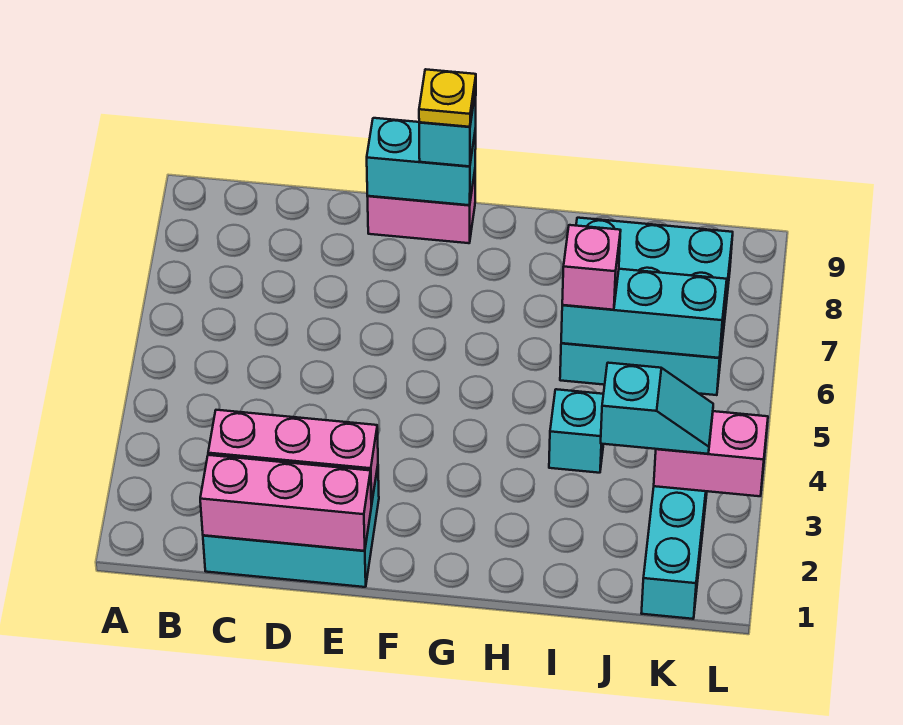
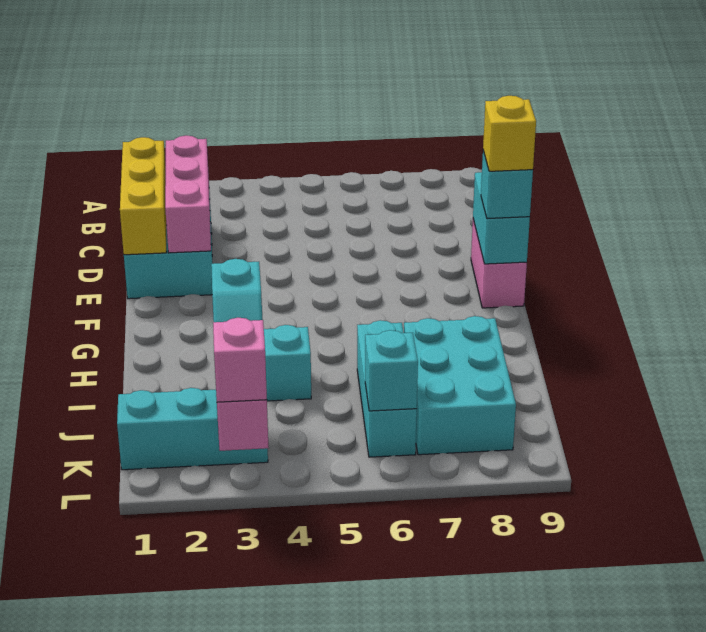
pink 1x3 brick [200,455,371,551] -> yellow 1x3 brick [120,137,167,255]
yellow 1x1 plate [419,69,476,127] -> yellow 1x1 brick [483,96,536,171]
cyan 1x3 brick [561,269,727,358] -> cyan 1x1 brick [365,330,418,411]
pink 1x1 brick [562,225,621,310] -> pink 1x1 brick moved to [213,318,267,402]

